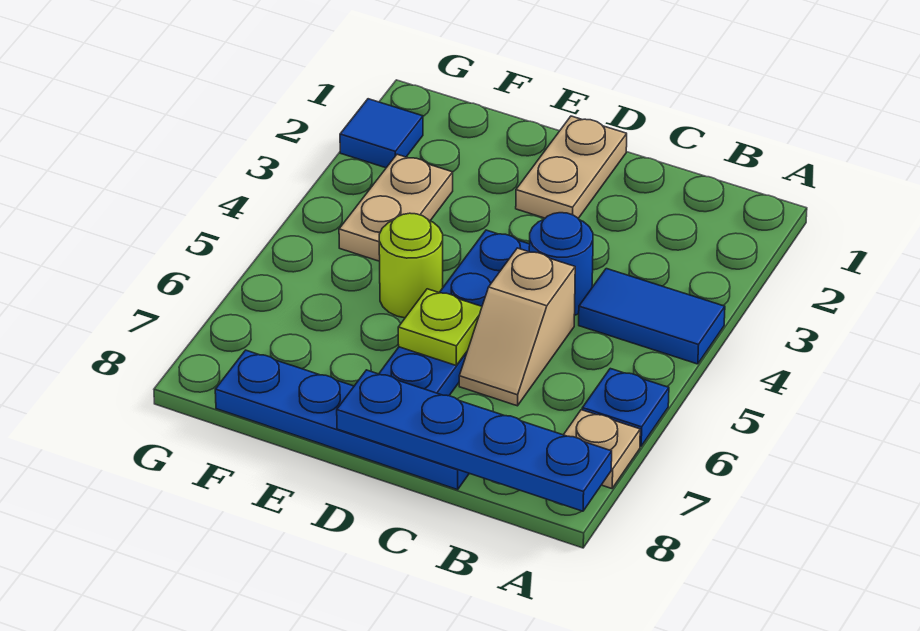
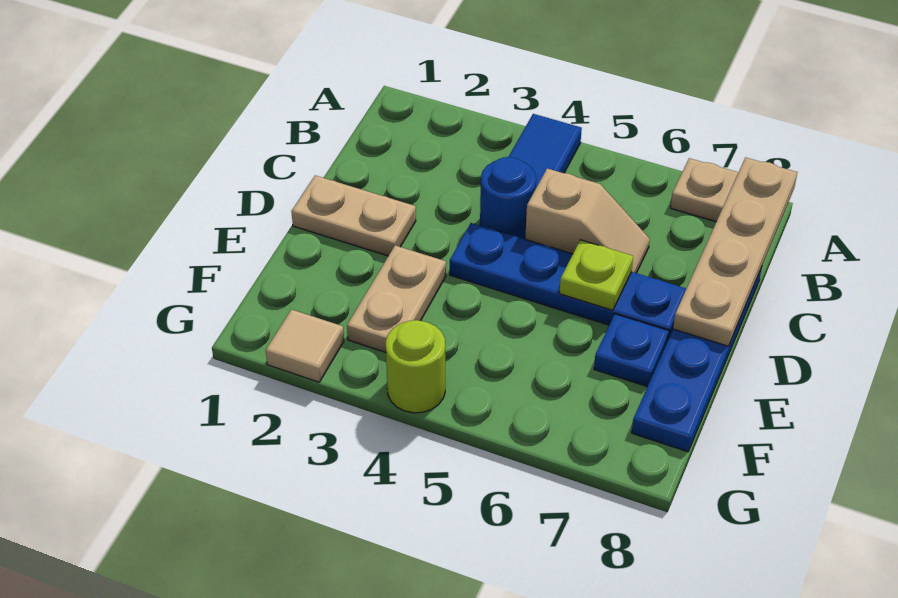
blue 1x1 plate [582,369,669,446] -> blue 1x1 plate moved to [594,314,669,387]
blue 1x4 plate [337,370,612,511] -> tan 1x4 plate [673,157,797,346]
lime 1x1 round brick [379,213,443,318] -> lime 1x1 round brick moved to [386,320,445,413]
tan 1x2 plate [339,154,453,261] -> tan 1x2 plate turned to [347,245,446,352]
blue 1x1 tile [340,99,423,168] -> tan 1x1 tile [266,309,344,382]

